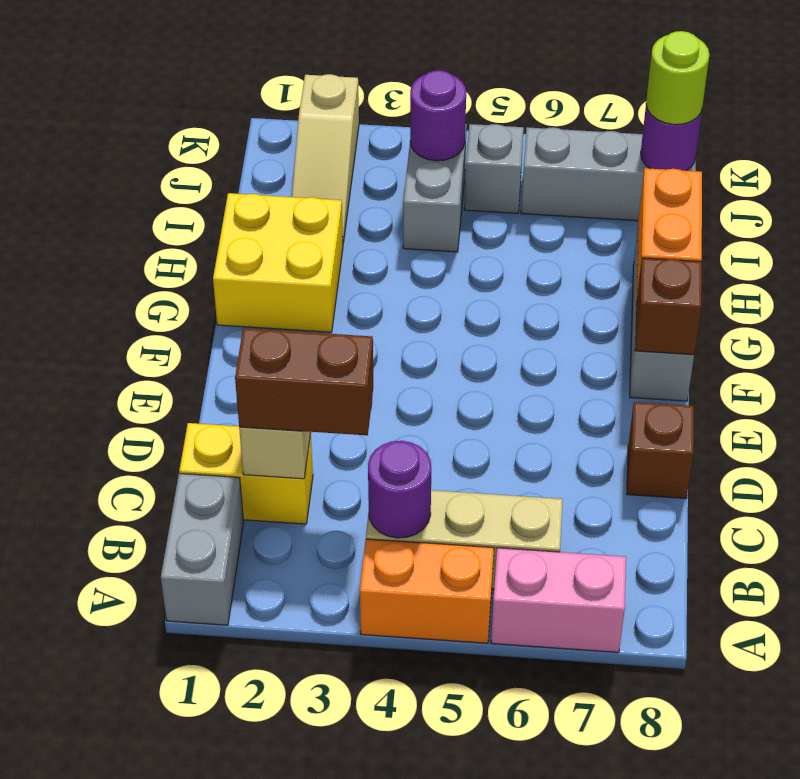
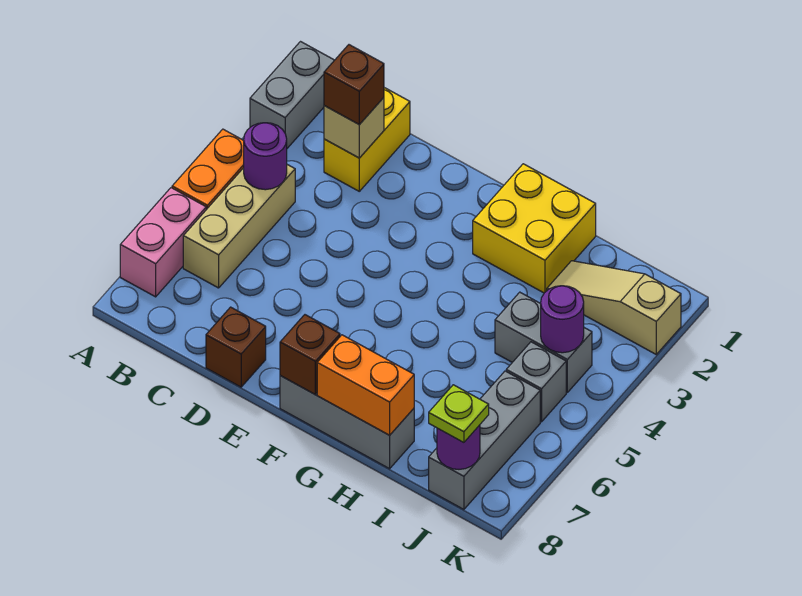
grey 1x2 brick [161,473,244,625] -> grey 1x2 brick turned to [250,42,334,148]
brown 1x2 brick [235,328,373,435] -> brown 1x1 brick [324,45,384,125]
lime 1x1 round brick [646,31,710,125] -> lime 1x1 plate [429,385,489,442]

